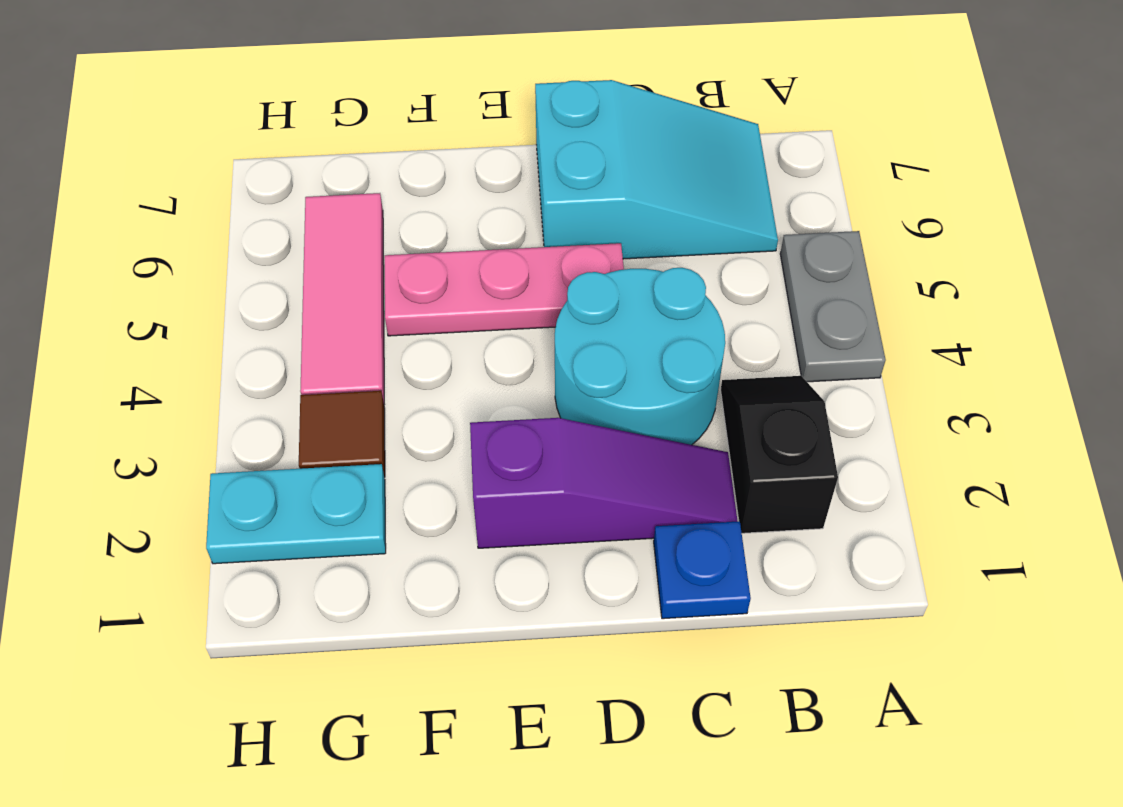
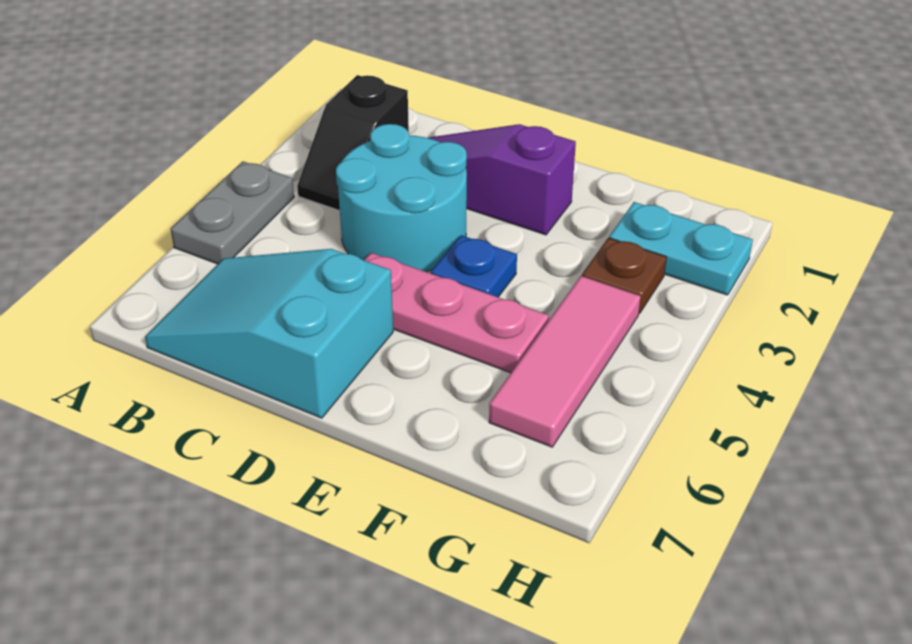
blue 1x1 plate [654,521,751,619] -> blue 1x1 plate moved to [431,235,517,297]
brown 1x1 tile [299,391,385,477] -> brown 1x1 plate [582,238,667,314]

